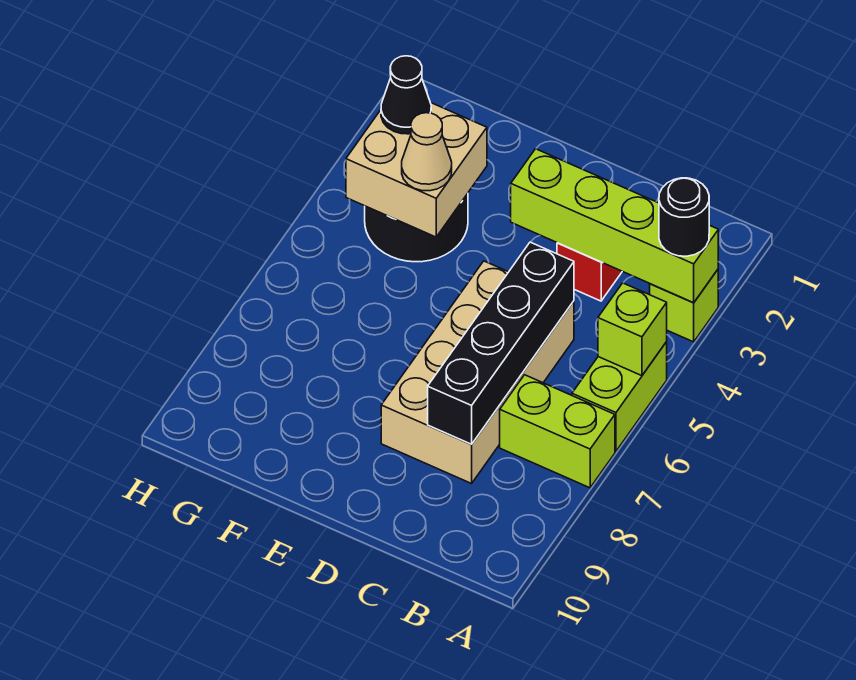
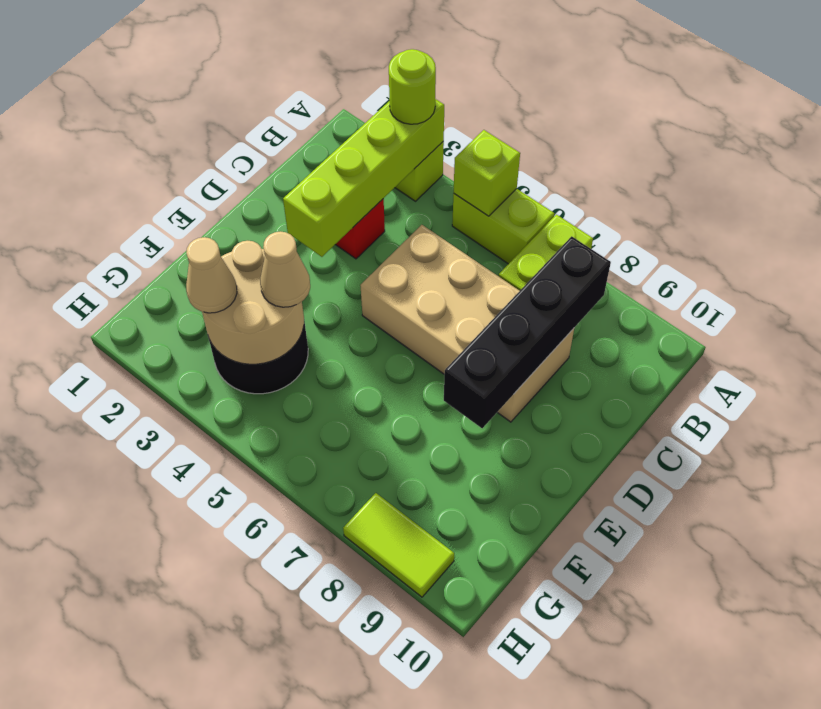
black 1x1 round brick [659,178,709,256] -> lime 1x1 round brick [389,49,436,124]
black 1x4 brick [428,242,574,444] -> black 1x4 brick turned to [444,236,611,428]
tan 2x2 brick [346,102,487,237] -> tan 2x2 round brick [202,241,304,364]
black 1x1 cone [381,56,431,134] -> tan 1x1 cone [186,237,237,313]
none -> lime 1x2 tile [343,493,454,597]

